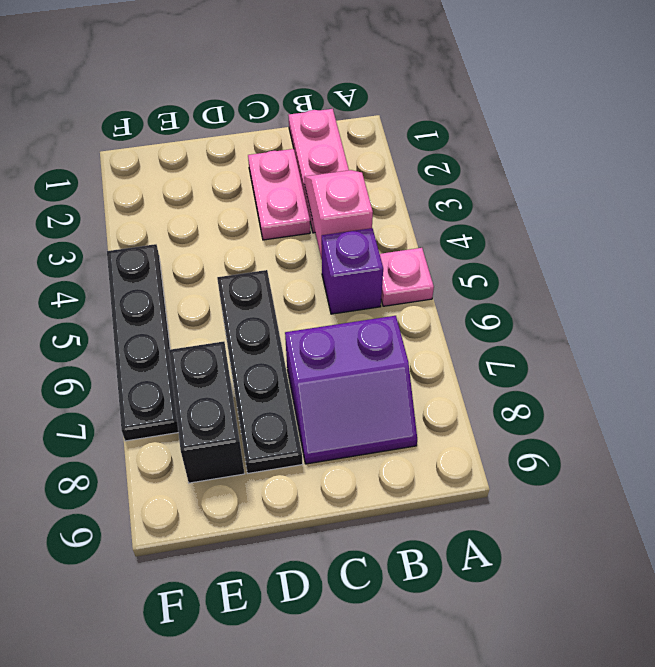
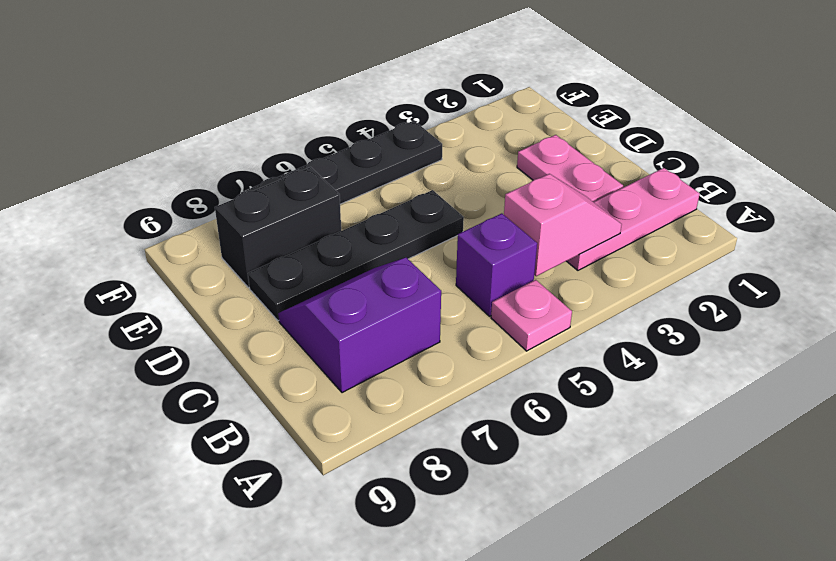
purple 2x2 slope [285,316,417,464] -> purple 2x2 slope turned to [278,258,441,393]
pink 1x2 plate [248,149,310,240] -> pink 1x2 plate turned to [517,135,623,202]

